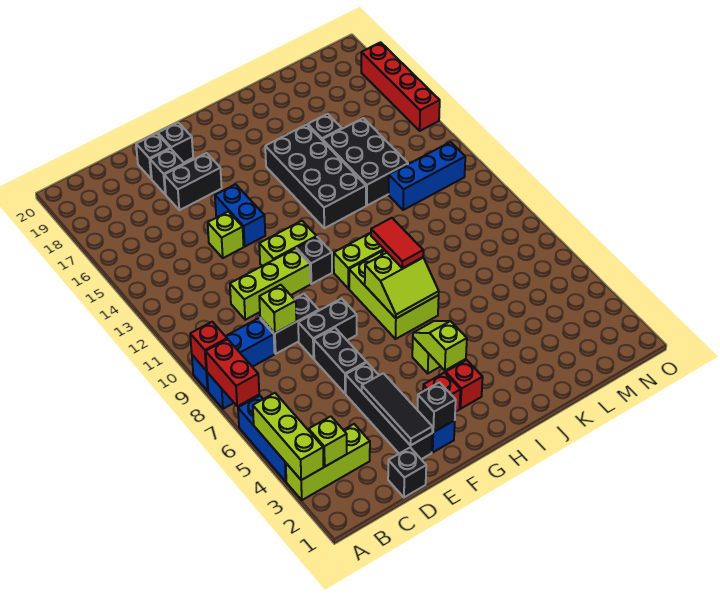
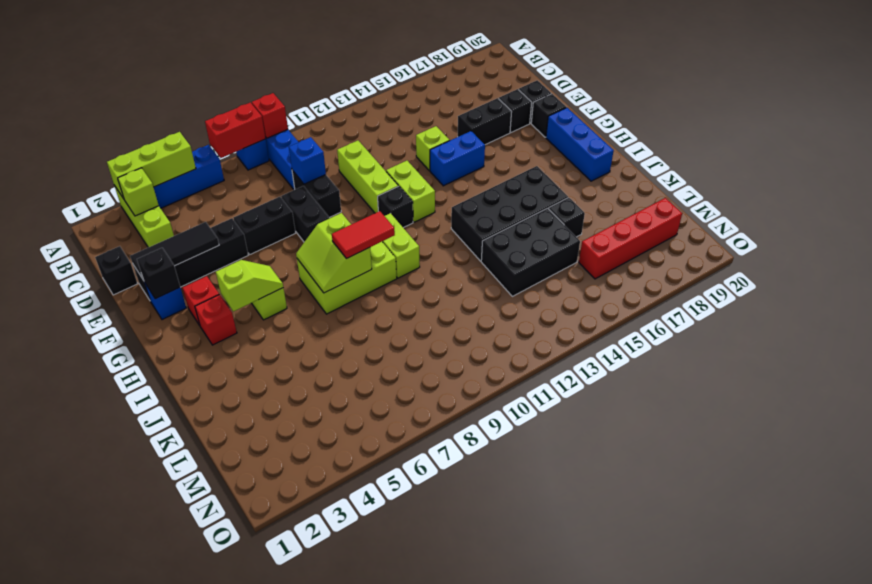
lime 1x1 brick [259,285,296,333] -> blue 1x1 brick [289,137,326,184]
black 1x2 brick [164,153,222,210] -> black 1x2 brick turned to [458,98,512,145]
blue 1x3 brick [389,142,465,210] -> blue 1x3 brick moved to [546,108,614,181]
red 1x4 brick [361,42,440,131] -> red 1x4 brick moved to [579,198,682,279]

